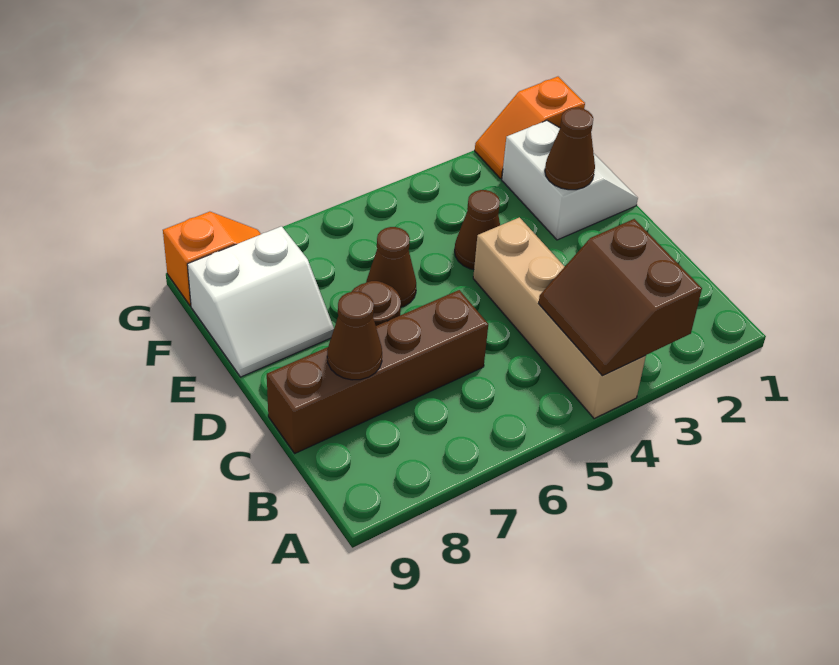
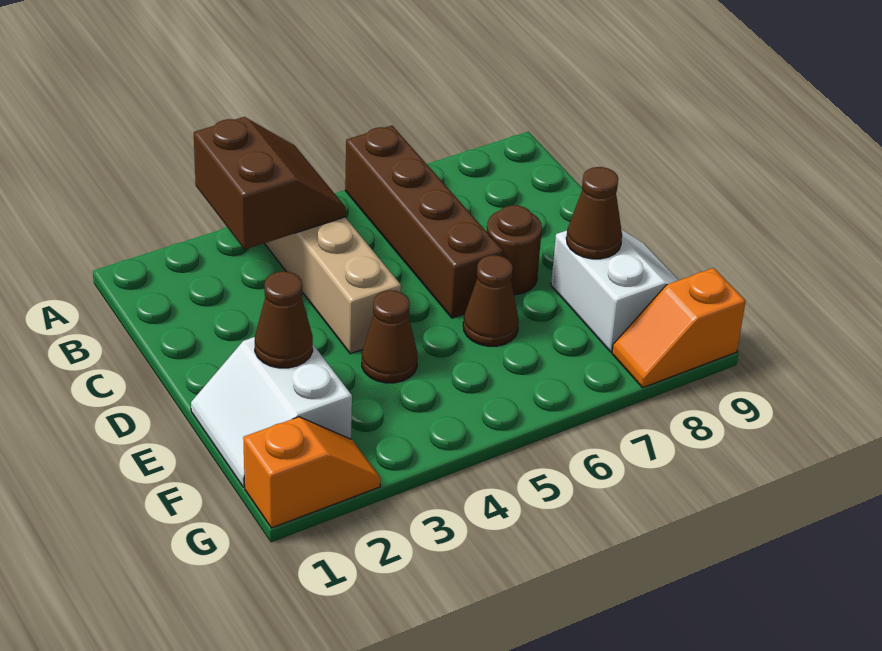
brown 1x4 brick [267,290,488,453] -> brown 1x4 brick turned to [345,126,503,318]
brown 1x1 cone [327,292,382,380] -> brown 1x1 cone moved to [566,167,622,259]
white 2x2 slope [187,226,334,377] -> white 2x2 slope turned to [551,229,678,352]

